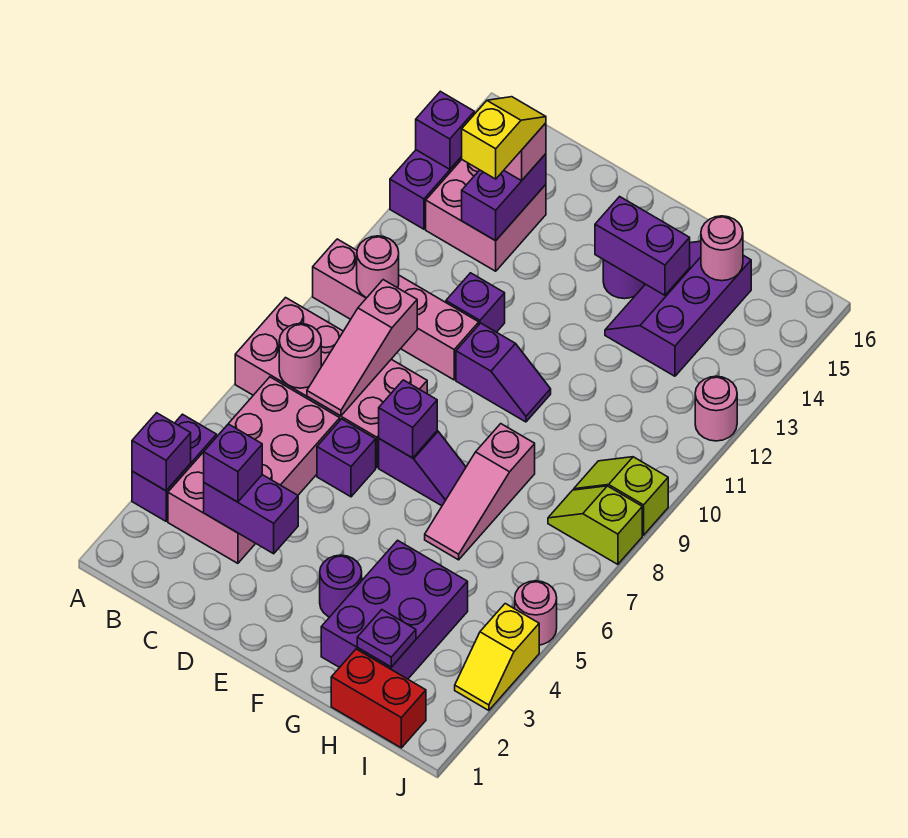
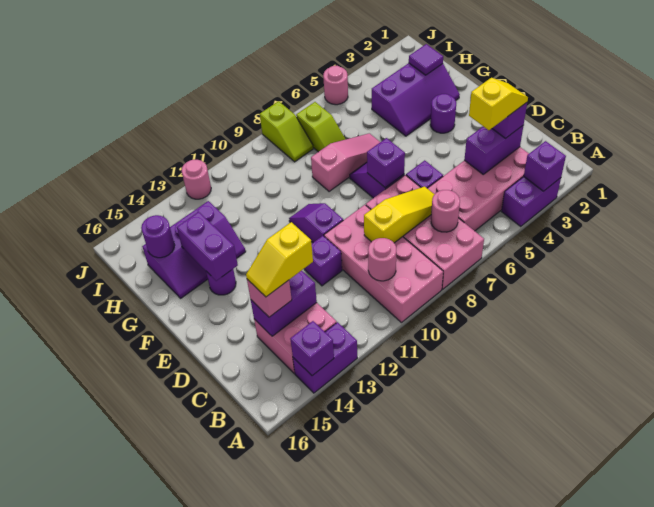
pink 1x4 brick [313,239,479,380] -> pink 2x4 brick [324,205,443,323]
purple 1x2 brick [204,475,298,554] -> purple 1x2 brick turned to [464,125,524,174]
pink 1x3 slope [307,280,417,416] -> yellow 1x3 slope [364,186,435,243]
purple 2x3 brick [321,540,468,679] -> purple 2x3 slope [372,63,460,136]
red 1x2 brick [331,649,426,748] -> none
purple 1x1 plate [357,610,416,667] -> purple 1x1 tile [409,44,443,75]
pink 1x1 round brick [701,216,743,281] -> purple 1x1 round brick [141,215,175,258]
lime 1x2 slope [574,457,668,535] -> lime 1x2 slope moved to [296,102,346,152]
yellow 1x2 slope [455,604,539,711] -> yellow 1x2 slope moved to [469,78,528,130]

